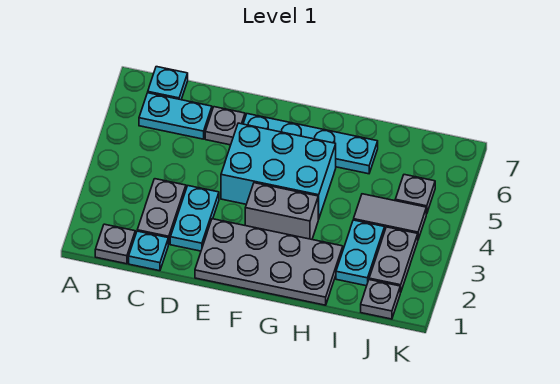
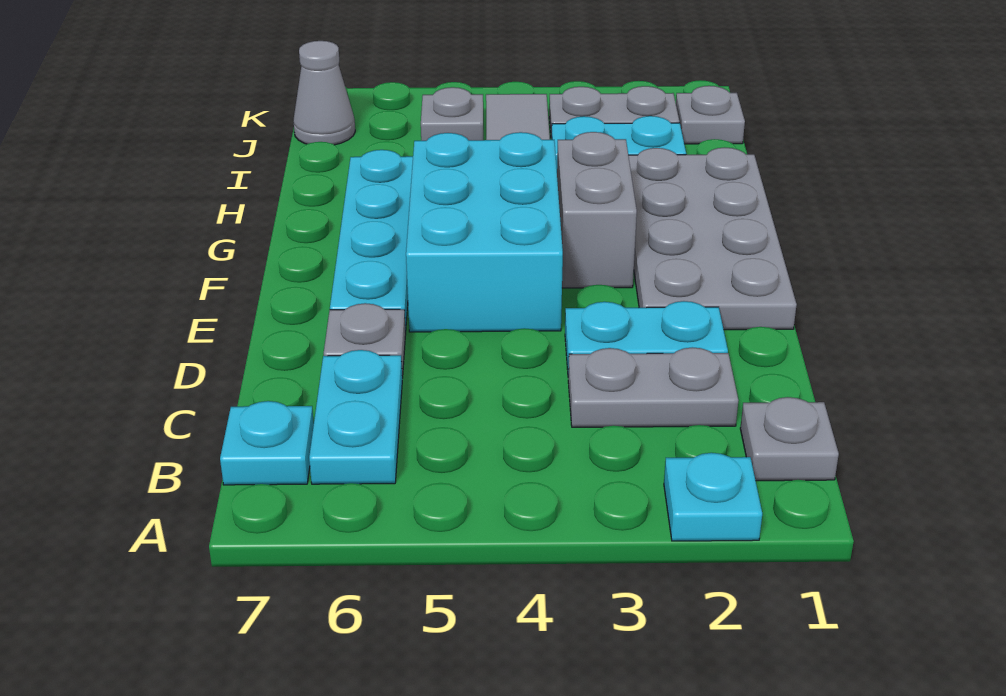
cyan 1x1 plate [129,231,168,271] -> cyan 1x1 plate moved to [664,453,762,541]
none -> grey 1x1 cone [293,41,355,145]

